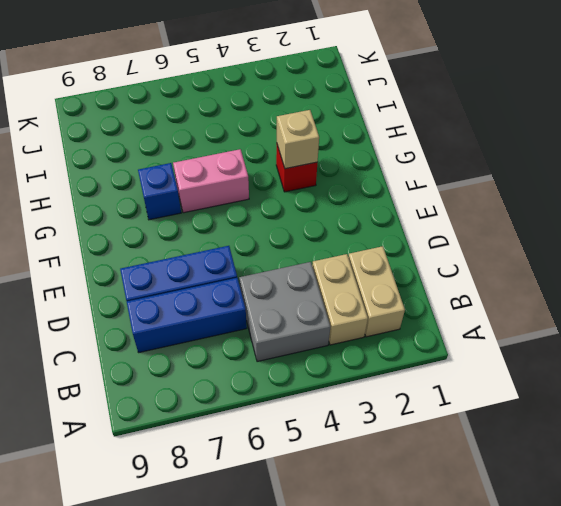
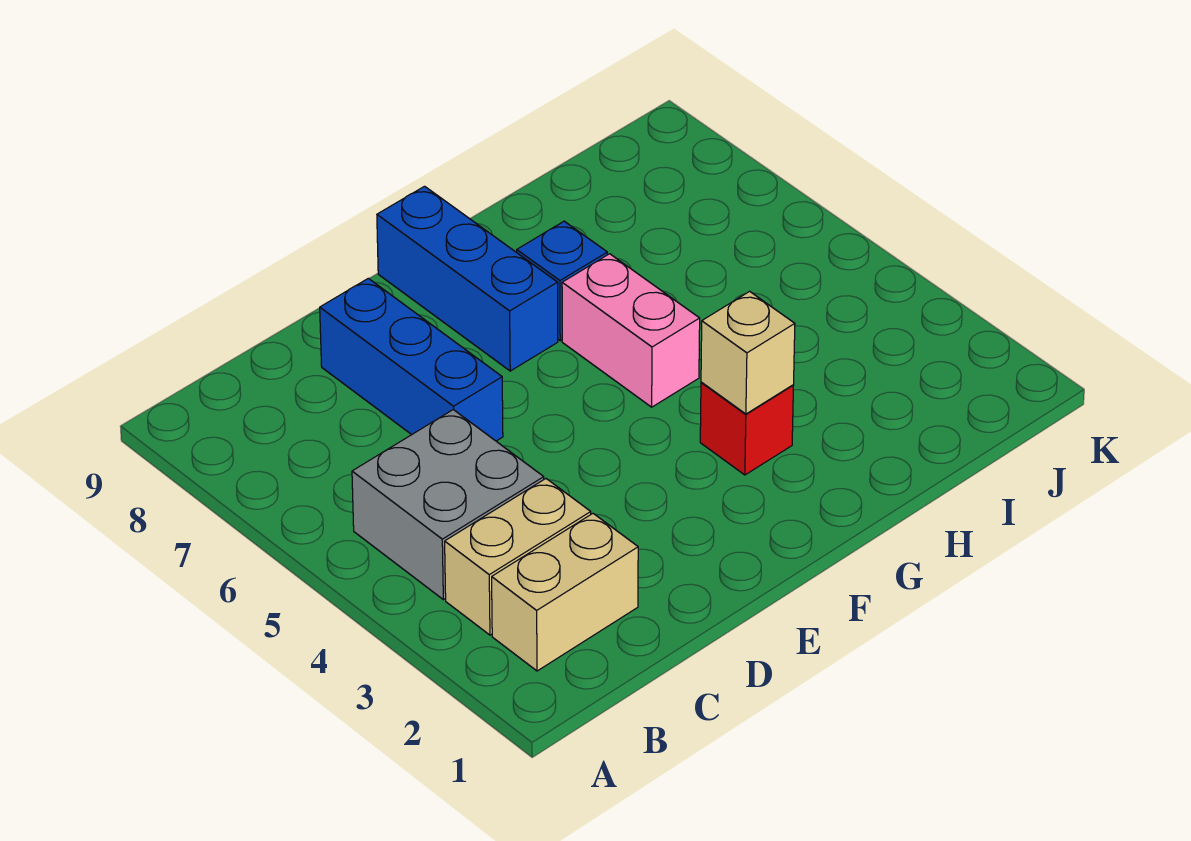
blue 1x3 brick [127,278,247,353] -> blue 1x3 brick moved to [377,186,558,371]

